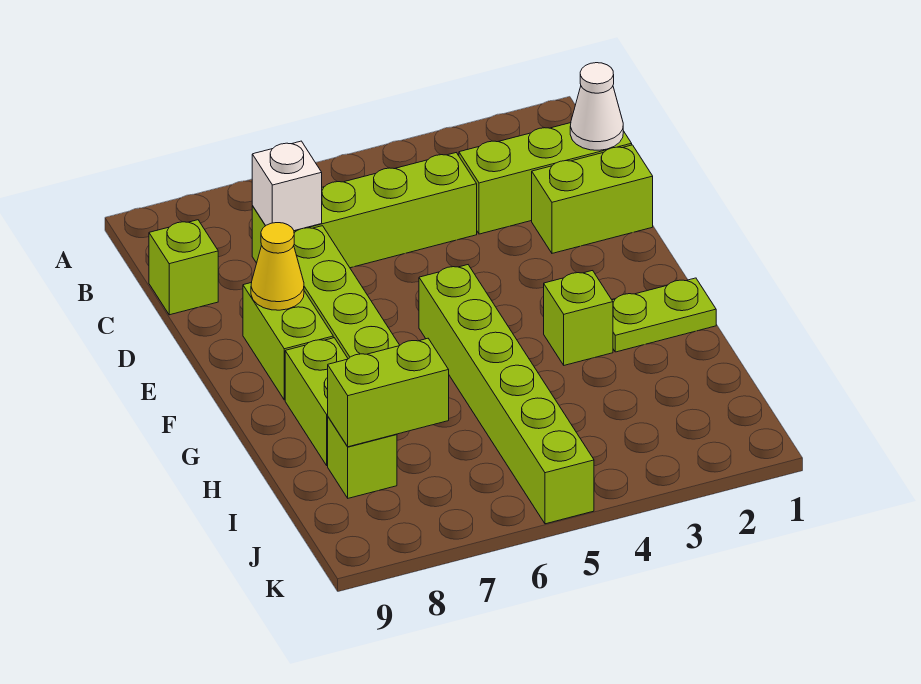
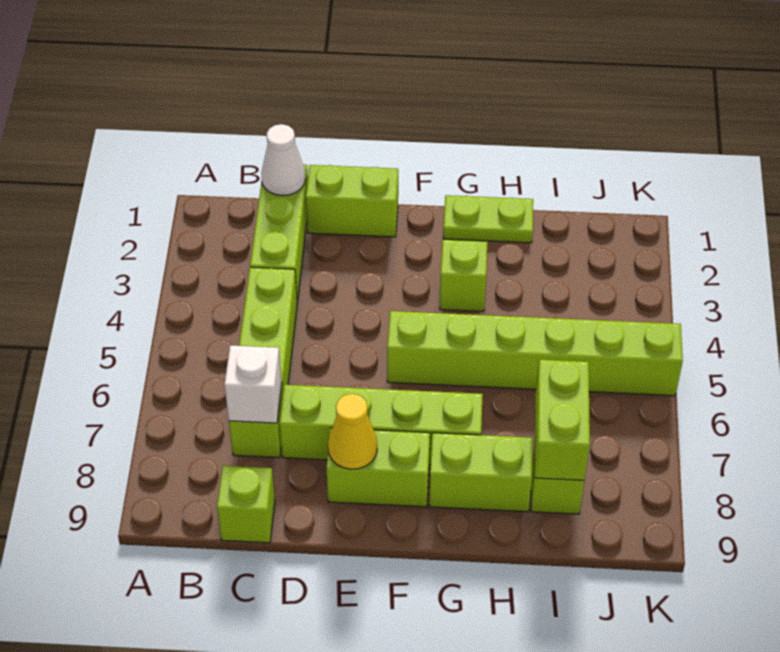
lime 1x2 brick [532,145,653,253] -> lime 1x2 brick turned to [306,165,398,237]
lime 1x2 plate [612,278,716,352] -> lime 1x2 plate turned to [443,195,533,243]

